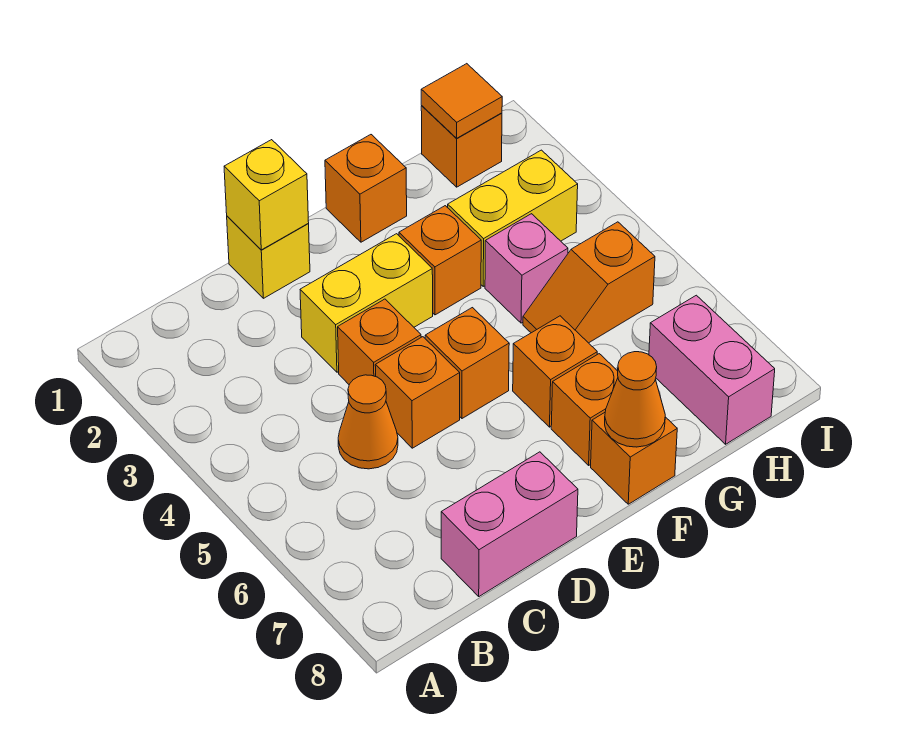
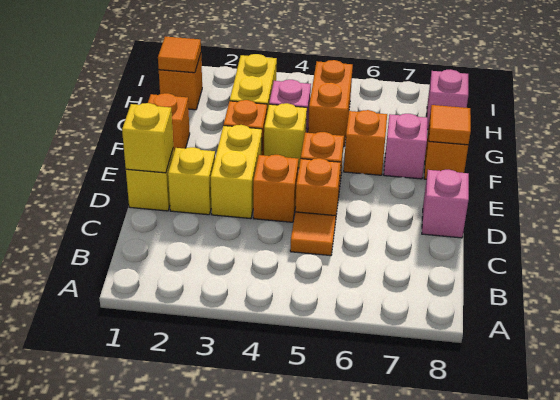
orange 1x1 cone [338,375,398,469] -> orange 1x1 tile [290,212,336,256]
pink 1x2 brick [441,452,578,596] -> pink 1x1 brick [422,170,469,238]
none -> yellow 1x1 brick [168,147,215,215]
none -> yellow 1x1 brick [264,103,307,168]
orange 1x1 brick [551,354,618,465] -> pink 1x1 brick [384,114,428,179]
orange 1x1 cone [605,352,665,447] -> orange 1x1 tile [429,105,471,145]
orange 1x2 slope [523,222,655,343] -> orange 1x2 brick [308,60,353,147]
pink 1x2 brick [649,295,775,444] -> pink 1x1 brick [427,69,468,129]

